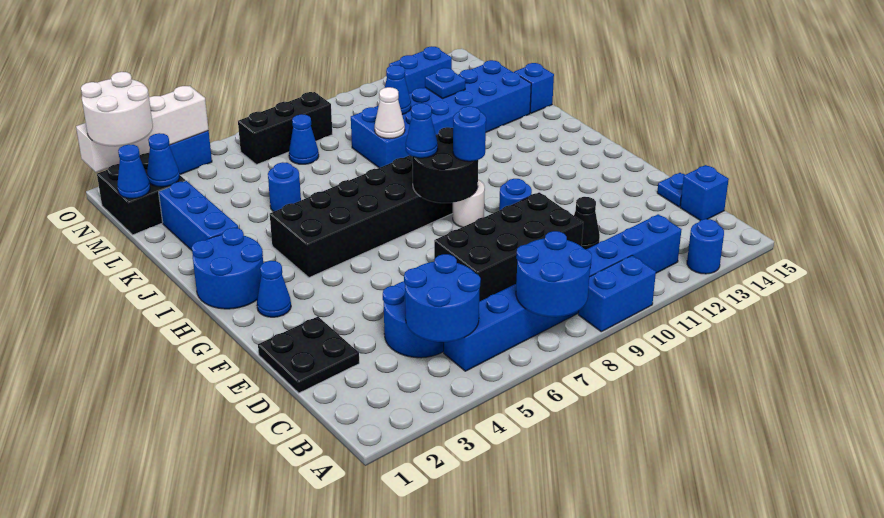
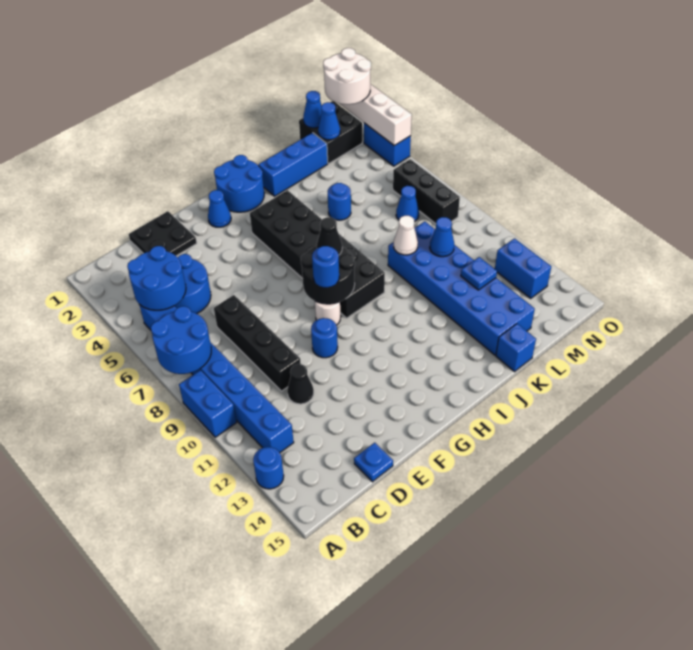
blue 1x1 brick [680,165,729,221] -> none
black 2x4 brick [434,192,583,301] -> black 1x4 brick [214,295,301,391]
blue 1x1 cone [406,103,438,158] -> black 1x1 cone [317,217,342,255]

